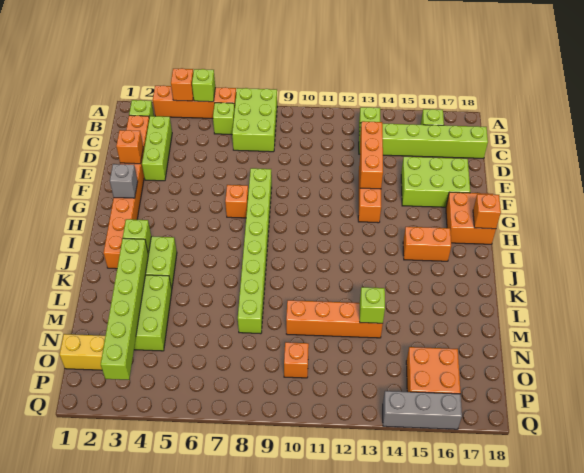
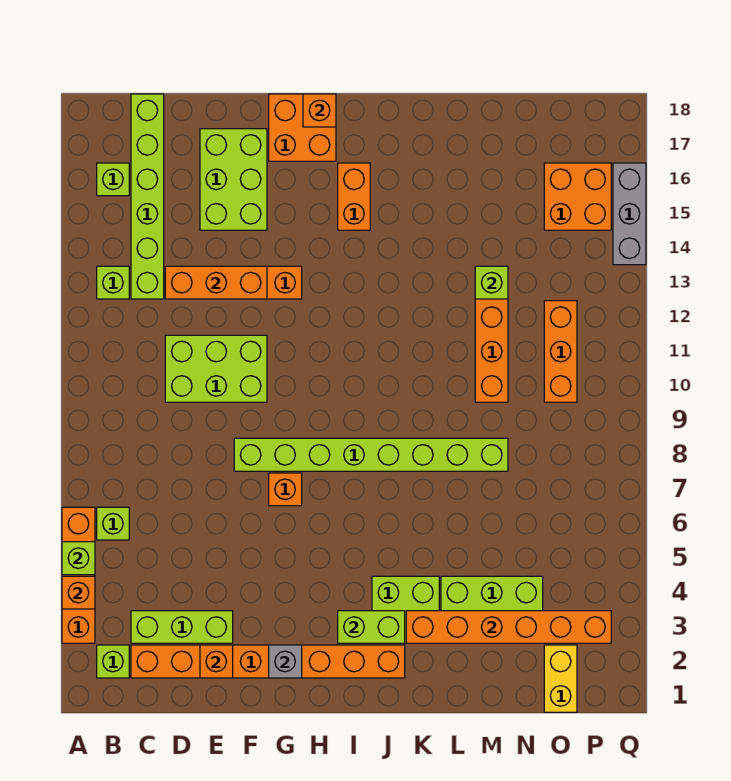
lime 2x3 brick [232,88,277,152] -> lime 2x3 brick moved to [165,335,267,402]
lime 1x1 brick [123,219,151,254] -> lime 1x2 brick [338,611,405,643]
lime 1x6 brick [101,238,148,380] -> orange 1x6 brick [406,611,611,643]
orange 1x1 brick [284,342,309,378] -> orange 1x3 brick [544,301,577,402]

